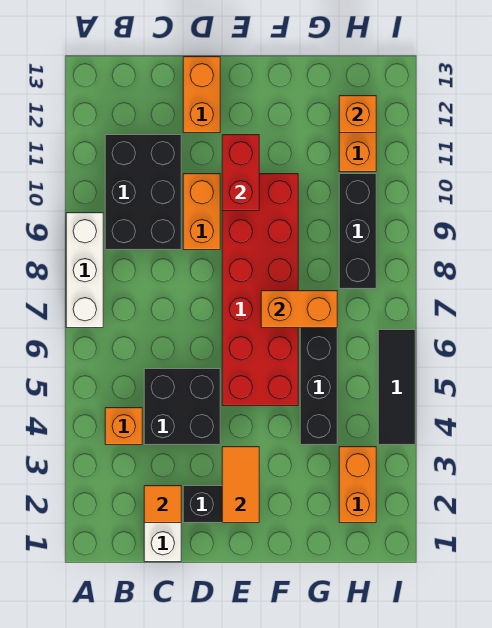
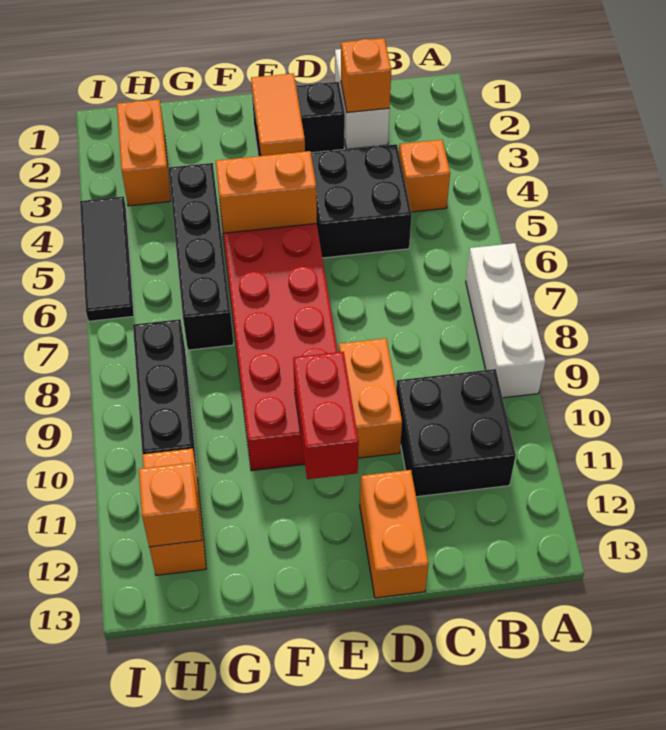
black 2x3 brick [105,135,181,250] -> black 2x2 brick [396,369,516,497]
orange 1x1 tile [144,486,181,523] -> orange 1x1 brick [341,38,391,113]
orange 1x2 brick [261,291,337,328] -> orange 1x2 brick moved to [216,151,317,233]

